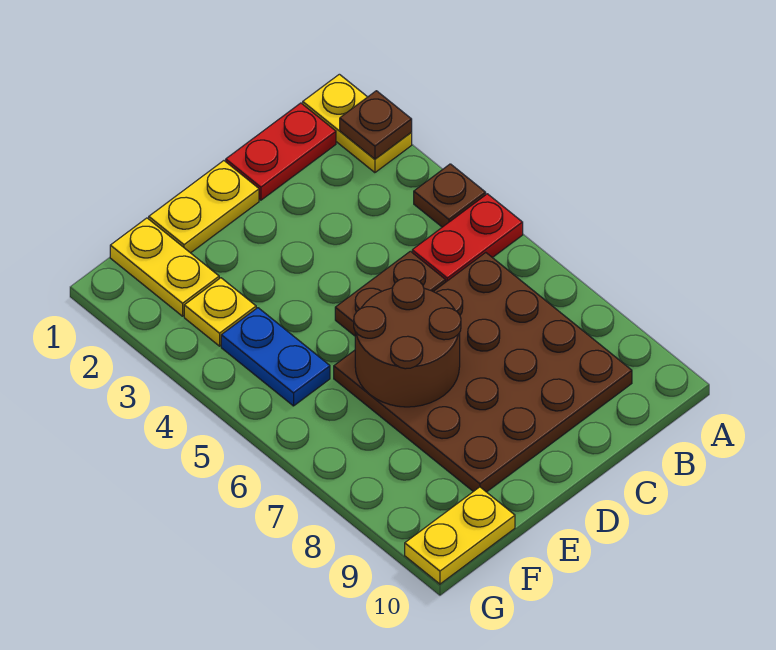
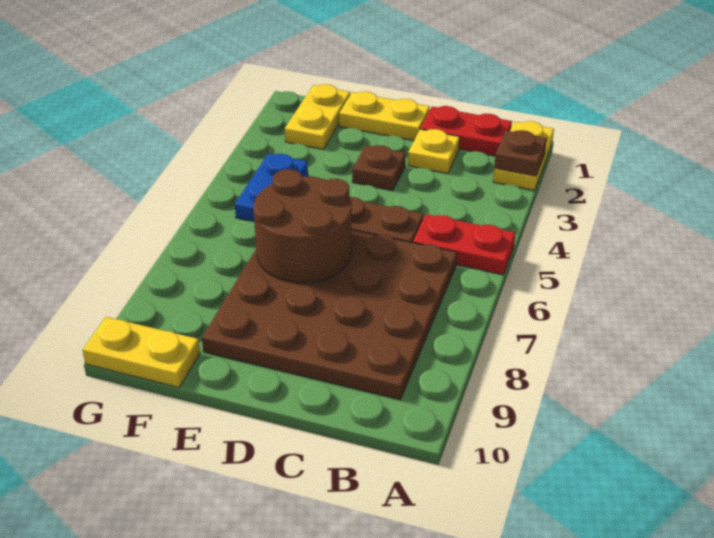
brown 1x1 plate [414,164,486,227] -> brown 1x1 plate moved to [352,145,406,191]
yellow 1x1 plate [184,278,256,346] -> yellow 1x1 plate moved to [408,129,460,174]

